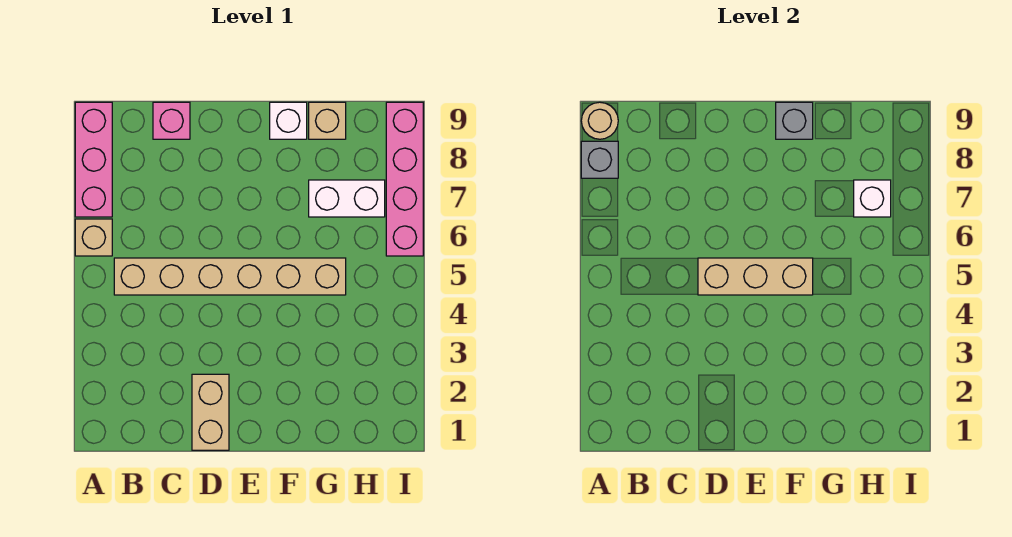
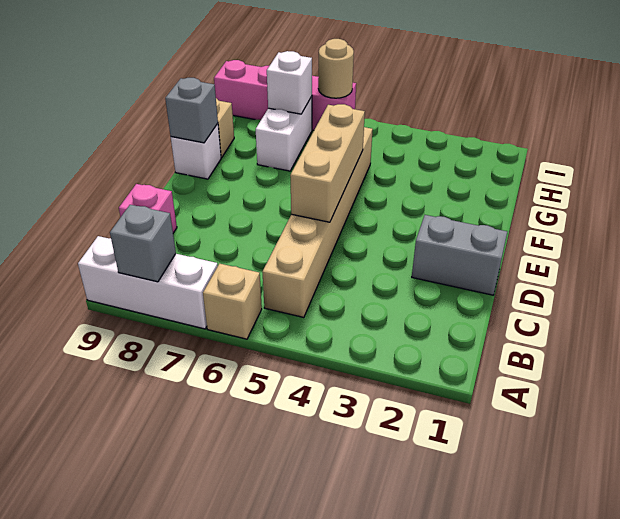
pink 1x3 brick [75,102,112,217] -> white 1x3 brick [78,236,218,329]
tan 1x1 round brick [581,102,618,139] -> tan 1x1 round brick moved to [318,39,354,98]
tan 1x2 brick [192,374,229,450] -> grey 1x2 brick [412,215,507,295]

